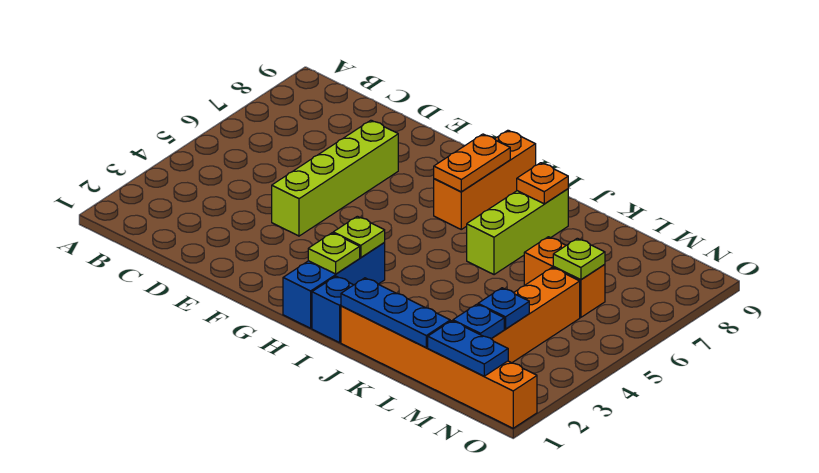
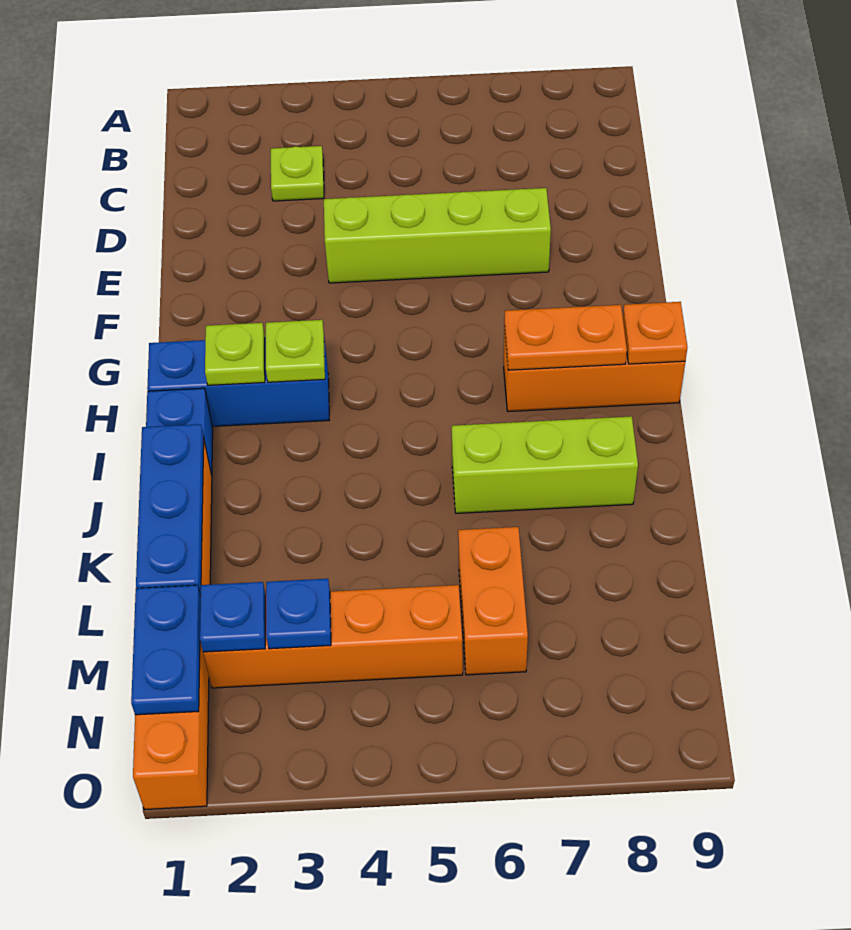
orange 1x1 plate [517,163,568,204] -> orange 1x1 plate moved to [623,302,687,364]
lime 1x1 plate [553,238,605,280] -> lime 1x1 plate moved to [271,146,324,201]

